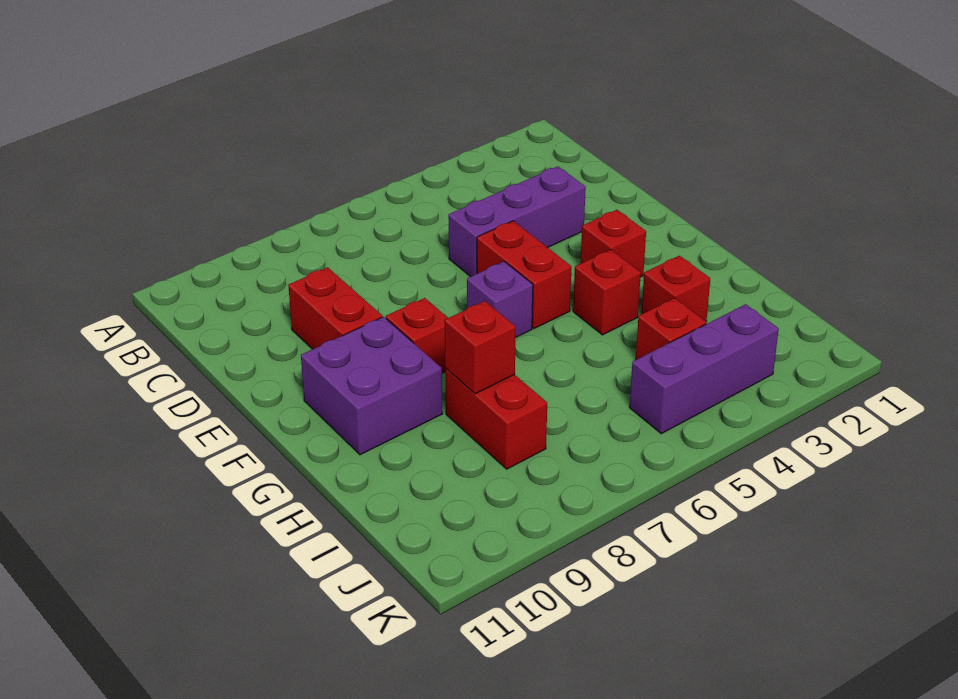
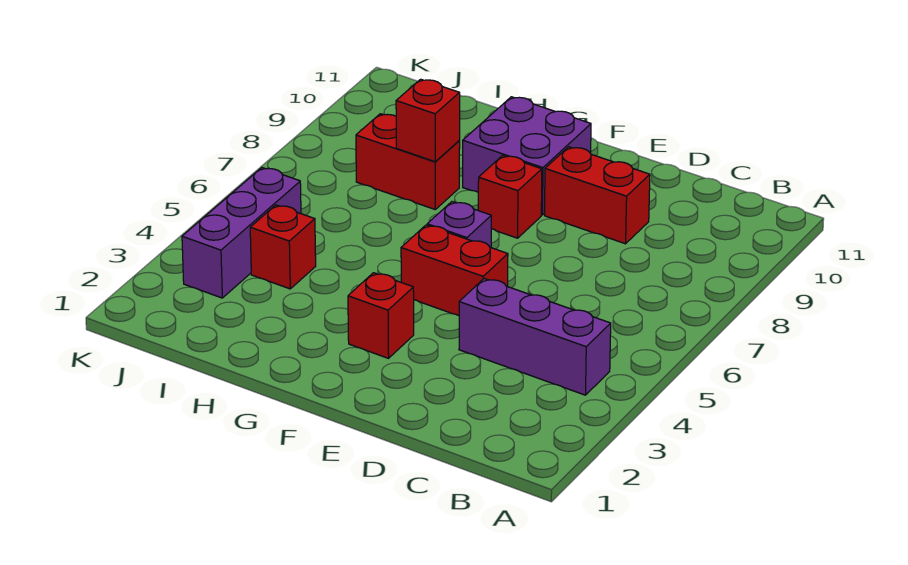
purple 1x3 brick [448,166,586,277] -> purple 1x3 brick turned to [459,278,611,395]
red 1x1 brick [573,250,641,335] -> none
red 1x1 brick [641,256,710,321] -> none

